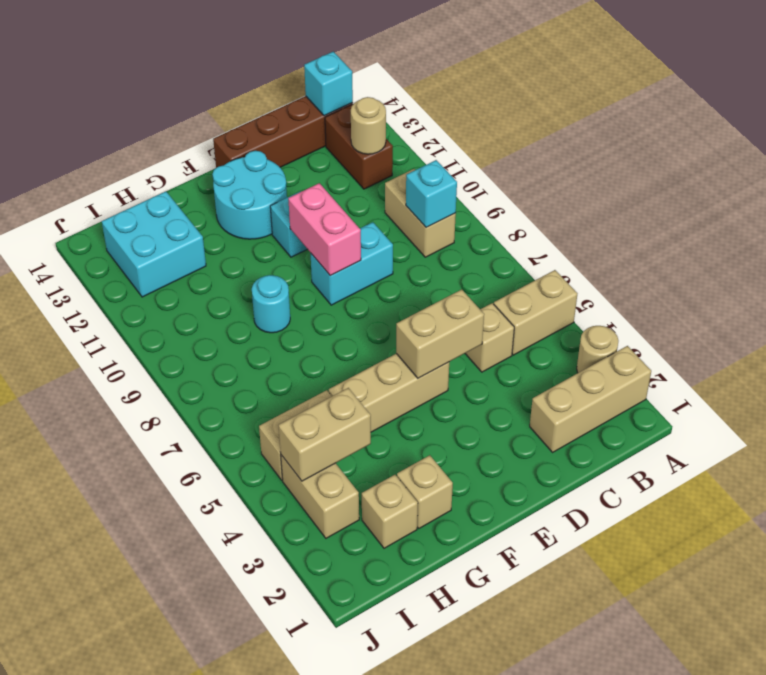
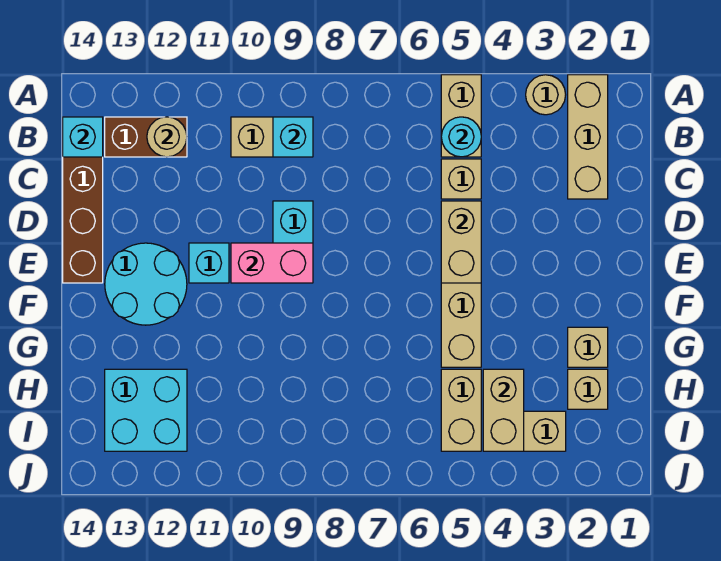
cyan 1x1 round brick [252,275,290,333] -> cyan 1x1 round brick moved to [441,117,481,157]

